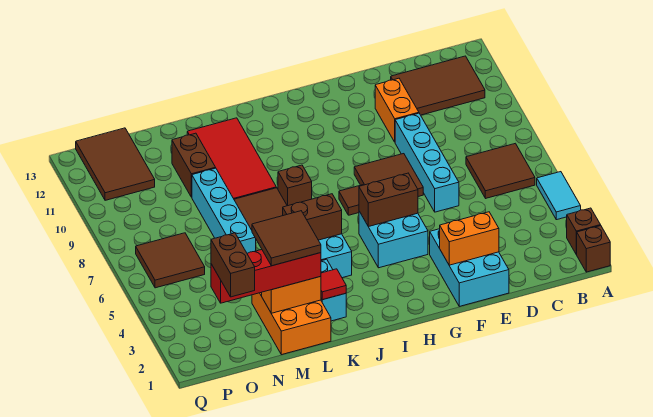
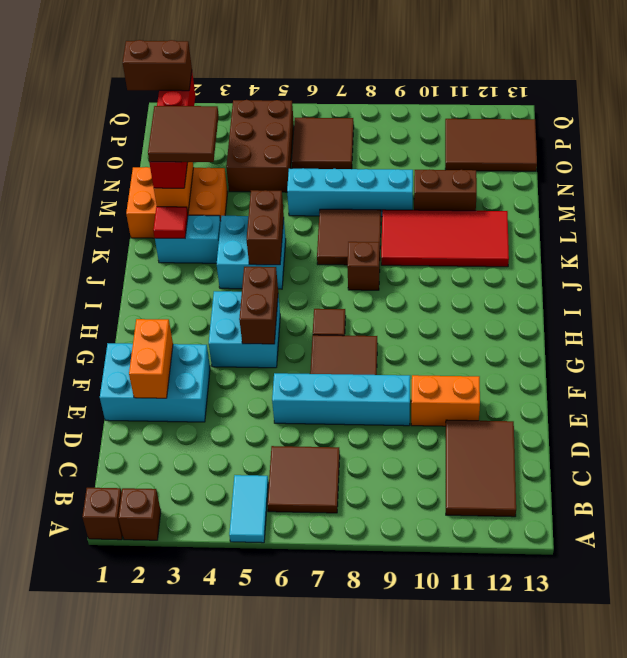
cyan 1x2 tile [537,172,581,220] -> cyan 1x2 tile turned to [229,475,268,543]
none -> brown 2x3 brick [226,100,294,192]

